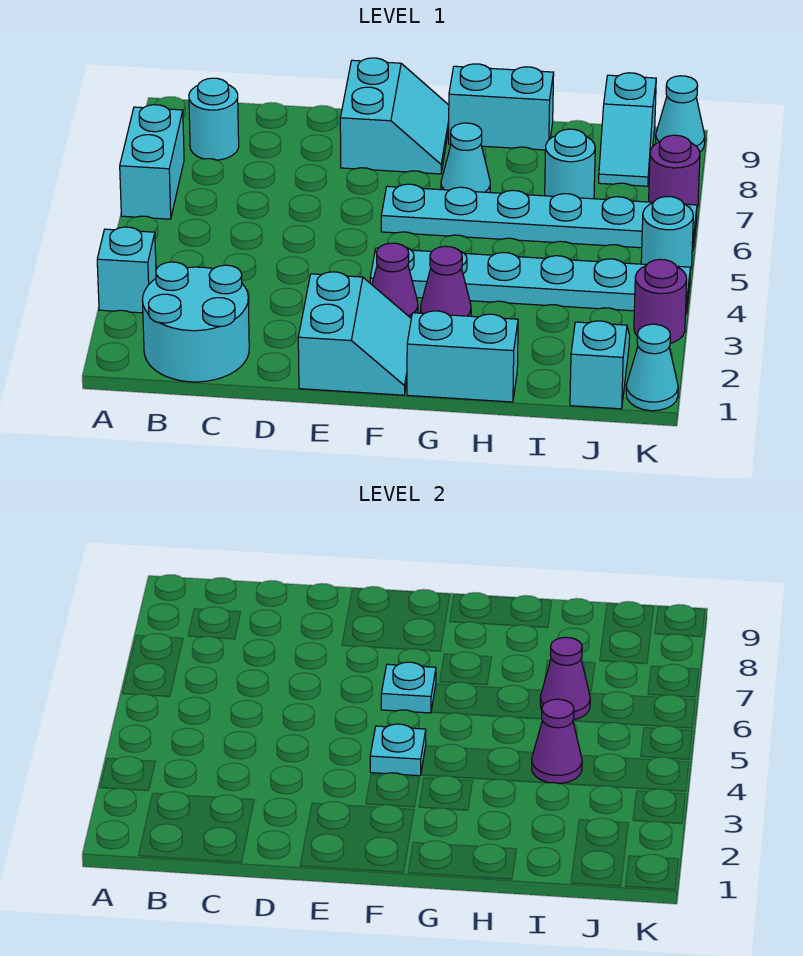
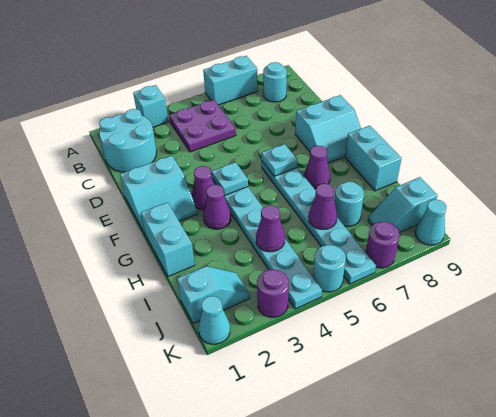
none -> purple 2x2 plate [169,100,236,152]
cyan 1x1 cone [441,123,490,193] -> purple 1x1 cone [304,146,330,189]

